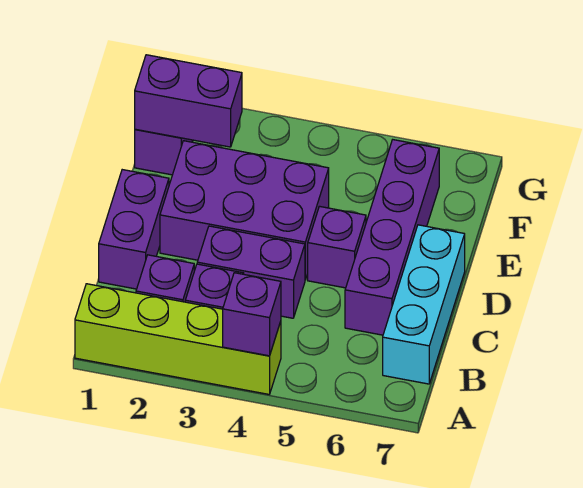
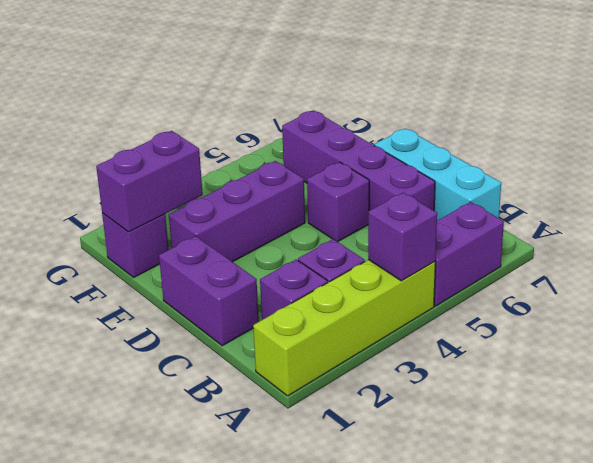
purple 1x2 brick [197,226,305,318] -> purple 1x2 brick moved to [434,202,504,306]
purple 2x3 brick [160,141,329,280] -> purple 1x3 brick [169,161,305,262]

